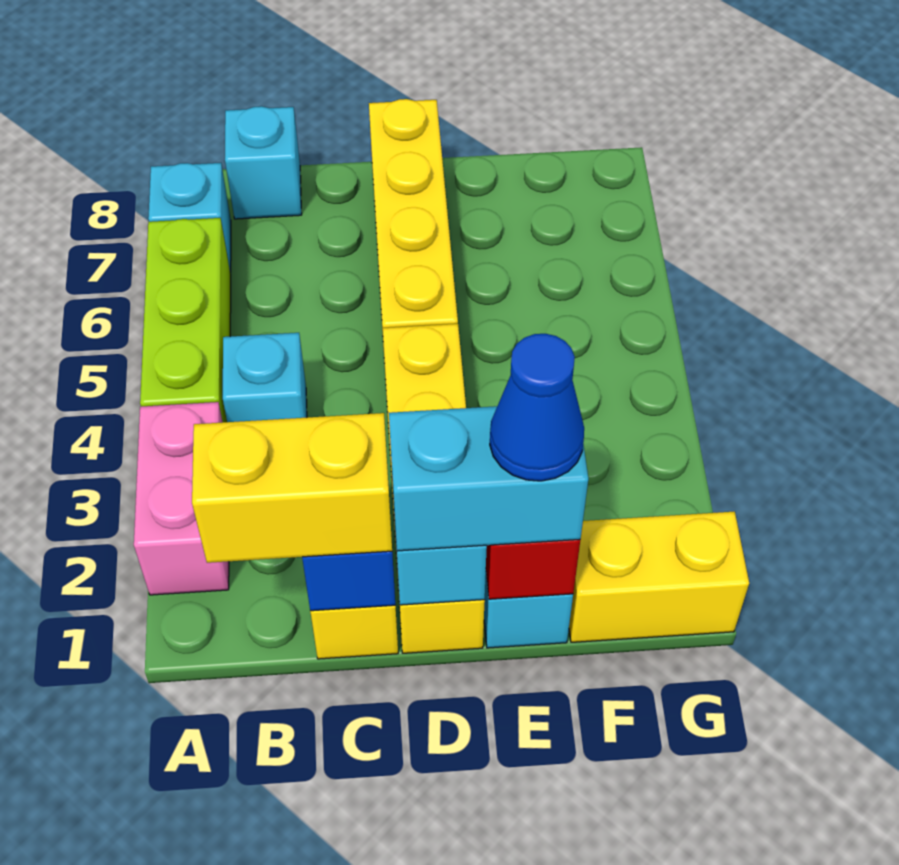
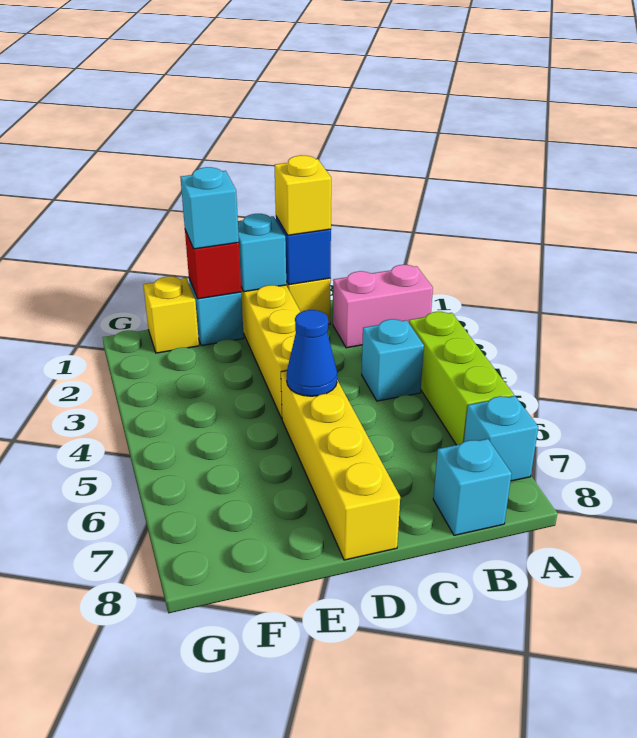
pink 1x2 brick [134,402,229,595] -> pink 1x2 brick turned to [333,265,433,348]
yellow 1x2 brick [192,413,392,563] -> yellow 1x1 brick [275,155,331,235]
cyan 1x2 brick [389,406,588,551] -> cyan 1x1 brick [180,167,239,249]
blue 1x1 cone [490,334,584,481] -> blue 1x1 cone moved to [287,310,337,396]
yellow 1x2 brick [569,511,749,642] -> yellow 1x1 brick [144,276,199,353]

